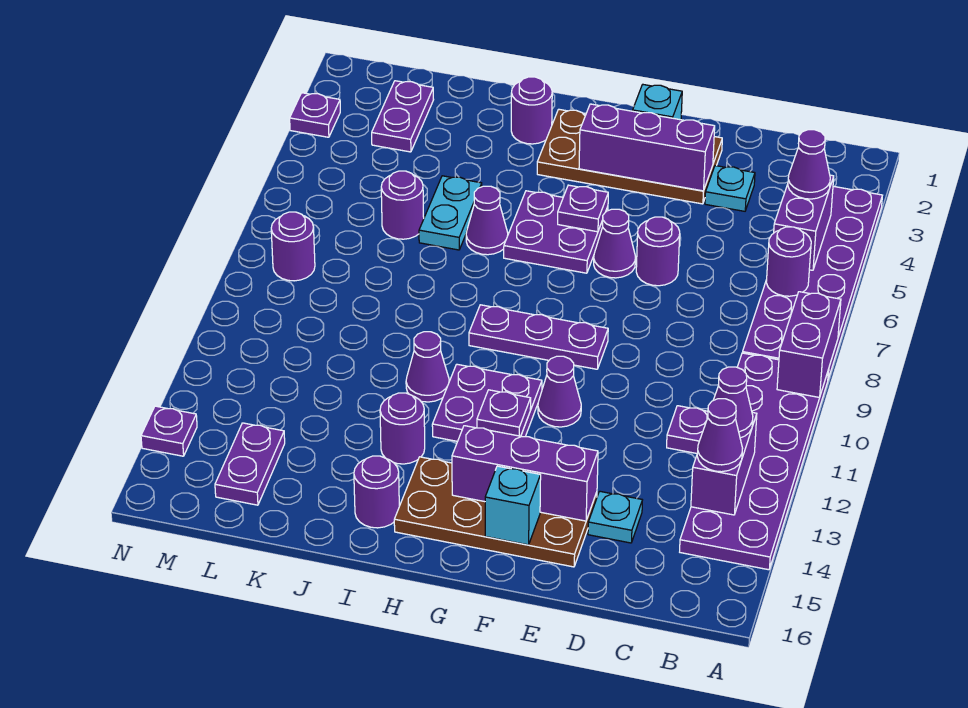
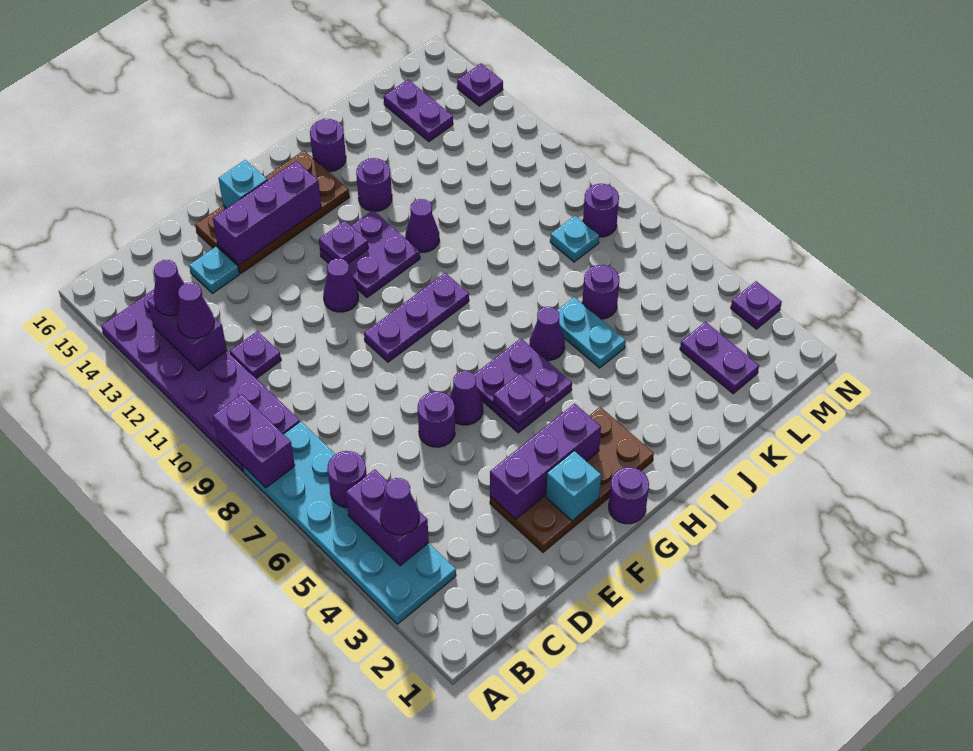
purple 2x6 plate [742,186,882,379] -> cyan 2x6 plate [242,421,456,624]
cyan 1x1 plate [705,166,755,211] -> cyan 1x1 plate moved to [550,216,599,262]
purple 1x1 round brick [511,77,552,144] -> purple 1x1 round brick moved to [609,467,649,524]

